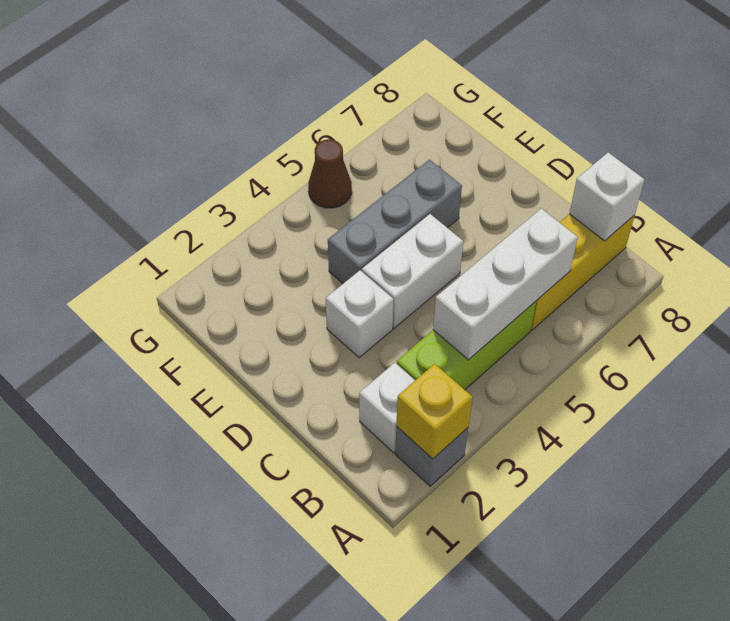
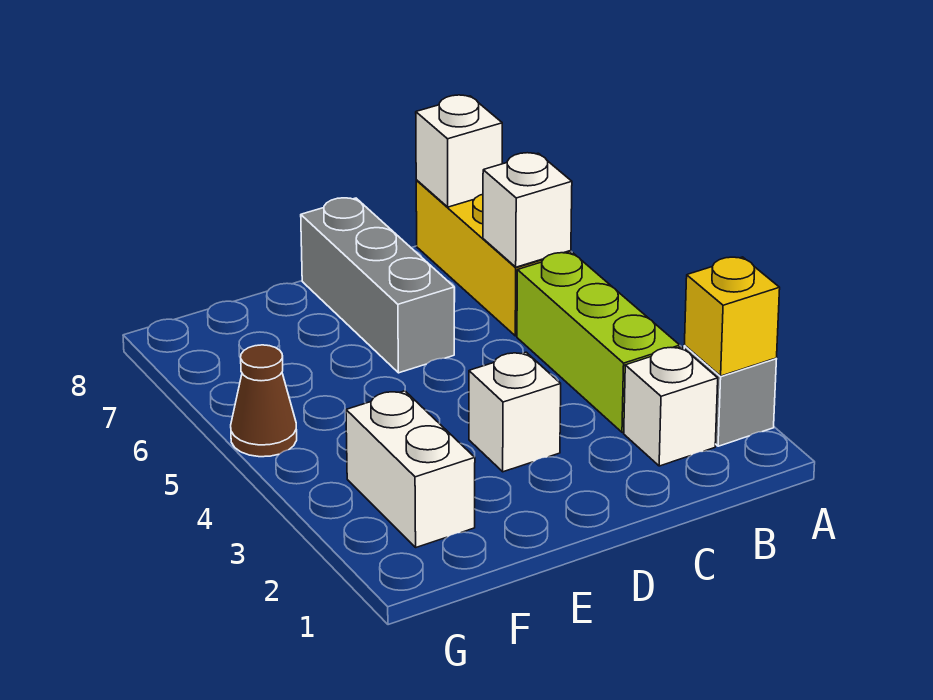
white 1x3 brick [433,209,578,360] -> white 1x1 brick [483,153,572,267]
white 1x2 brick [362,214,463,328] -> white 1x2 brick moved to [346,391,475,547]
grey 1x3 brick [328,160,462,283] -> grey 1x3 brick moved to [301,198,454,373]

